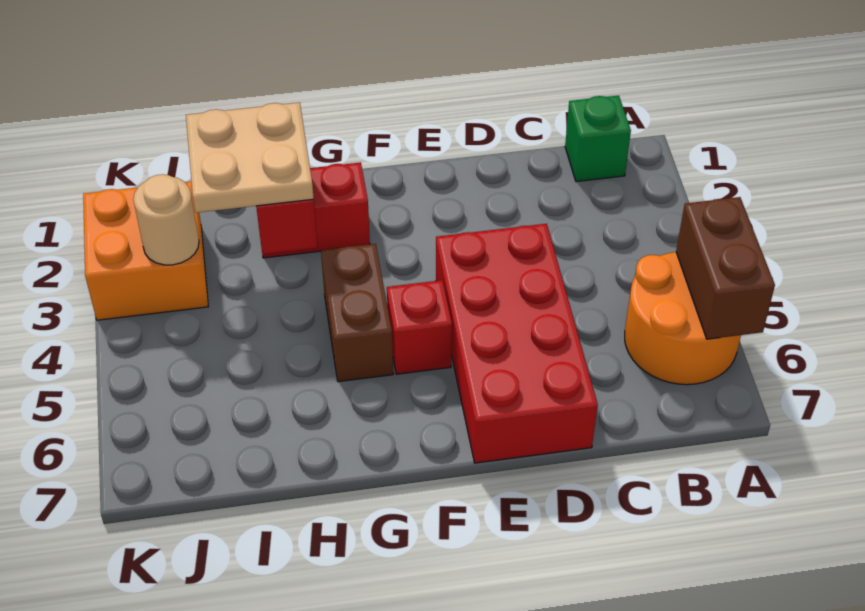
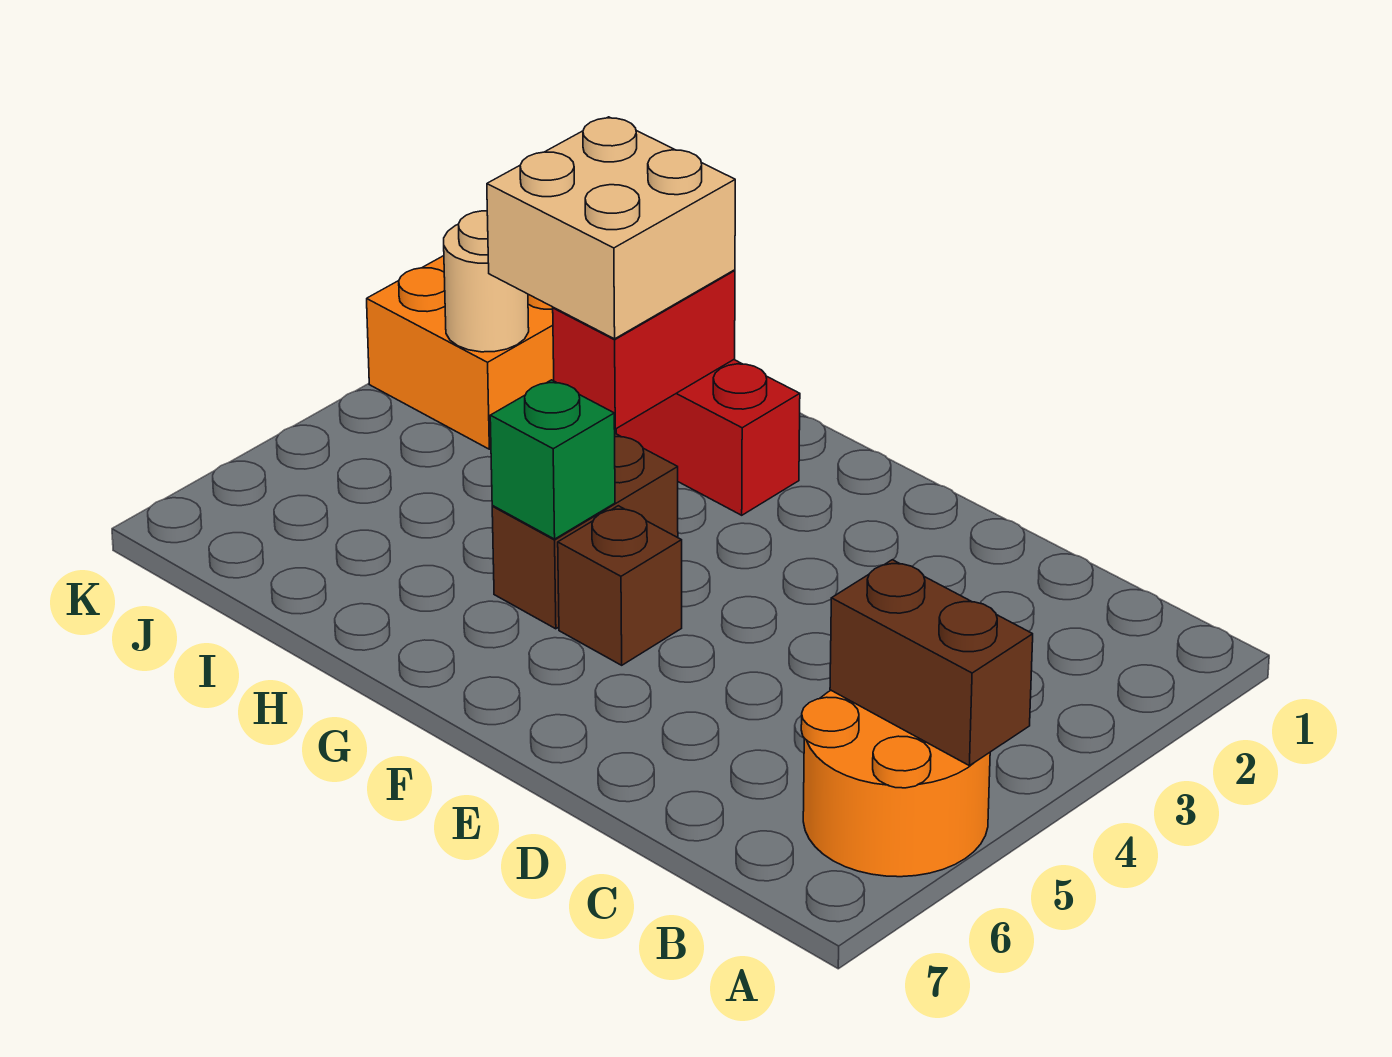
brown 1x2 brick [676,197,775,339] -> brown 1x2 brick turned to [830,560,1033,766]
green 1x1 brick [565,96,631,182] -> green 1x1 brick moved to [490,380,615,539]
red 2x4 brick [436,224,598,463] -> none
red 1x1 brick [387,280,452,374] -> brown 1x1 brick [558,506,682,665]
tan 2x2 plate [186,103,314,213] -> tan 2x2 brick [487,117,735,339]

